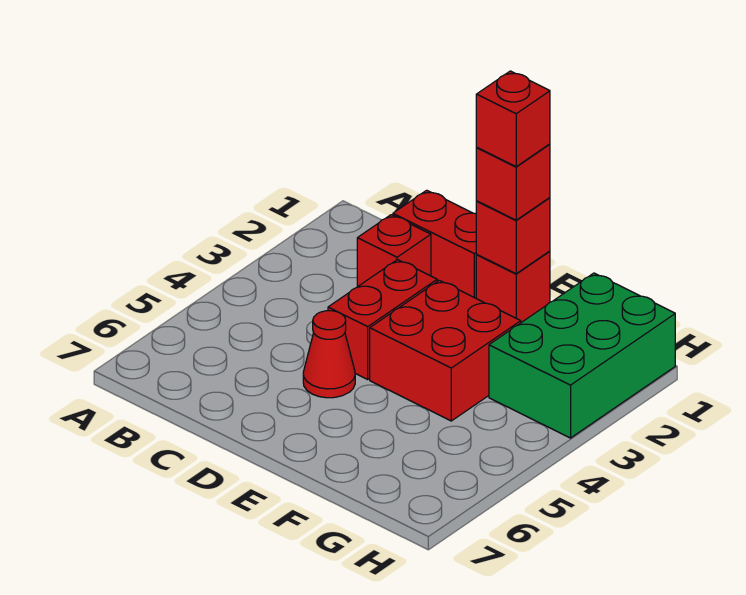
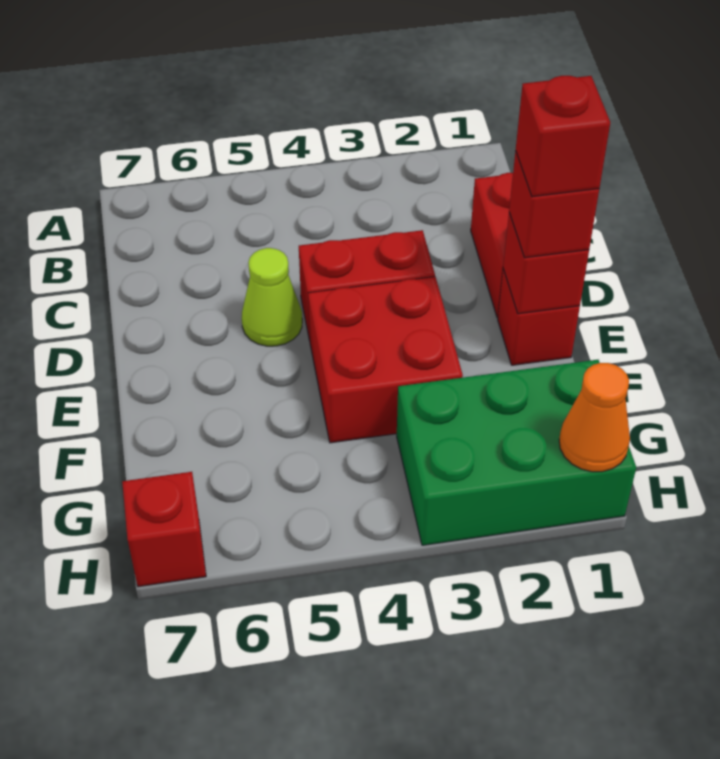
red 1x1 brick [357,215,431,287] -> red 1x1 brick moved to [122,472,206,587]
red 1x1 cone [303,311,355,398] -> lime 1x1 cone [242,248,302,346]
none -> orange 1x1 cone [559,363,630,472]

